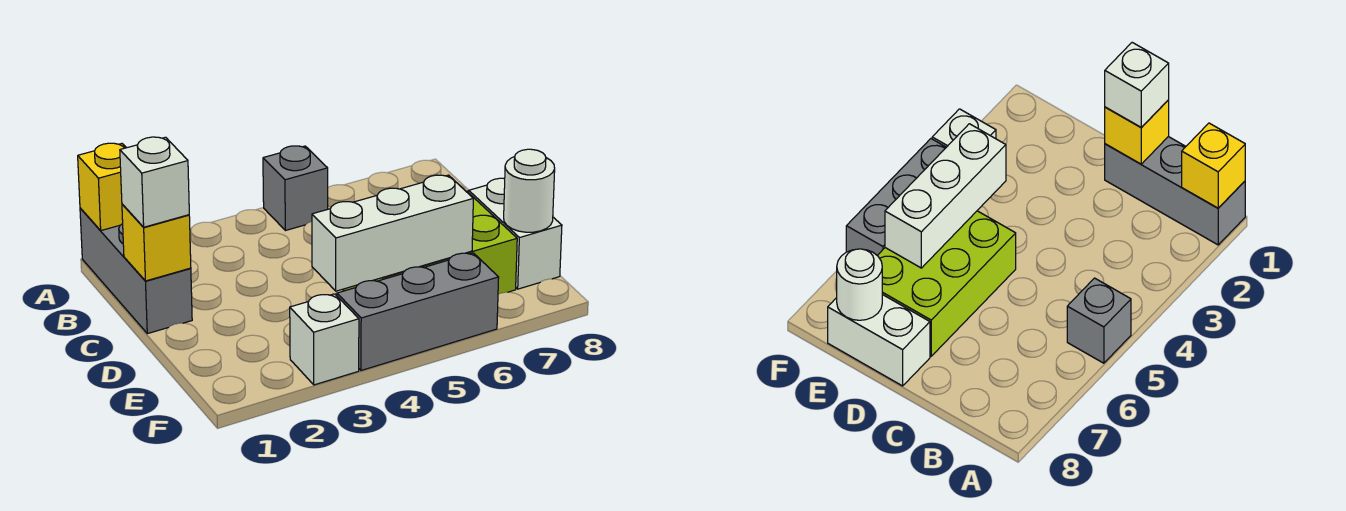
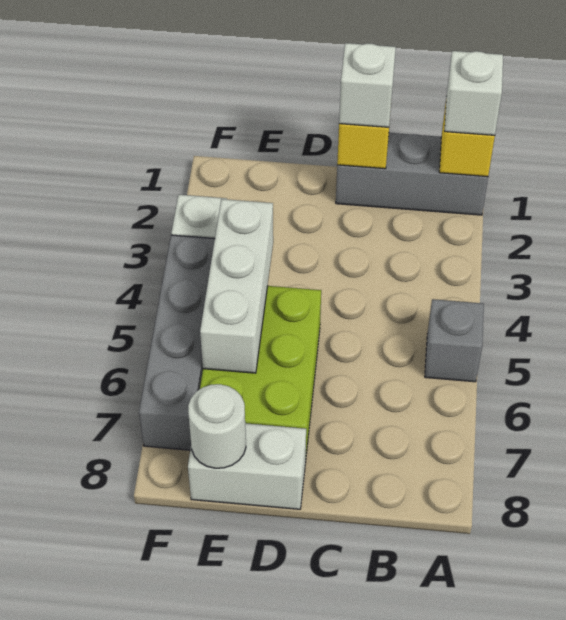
none -> white 1x1 brick [445,51,503,135]
grey 1x3 brick [337,253,499,370] -> grey 1x4 brick [139,235,215,450]

